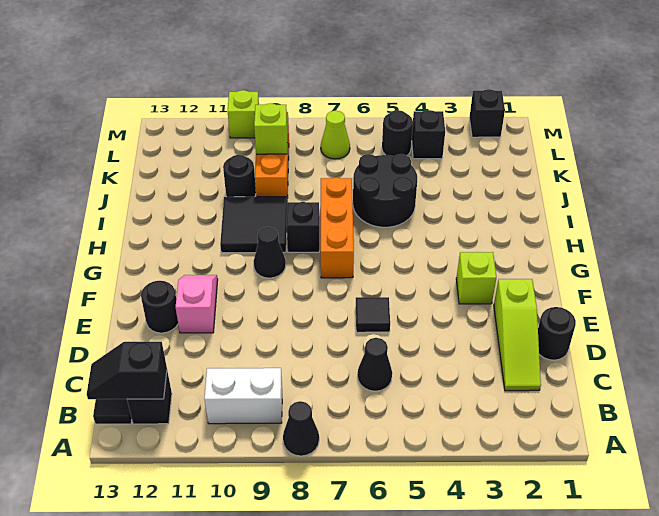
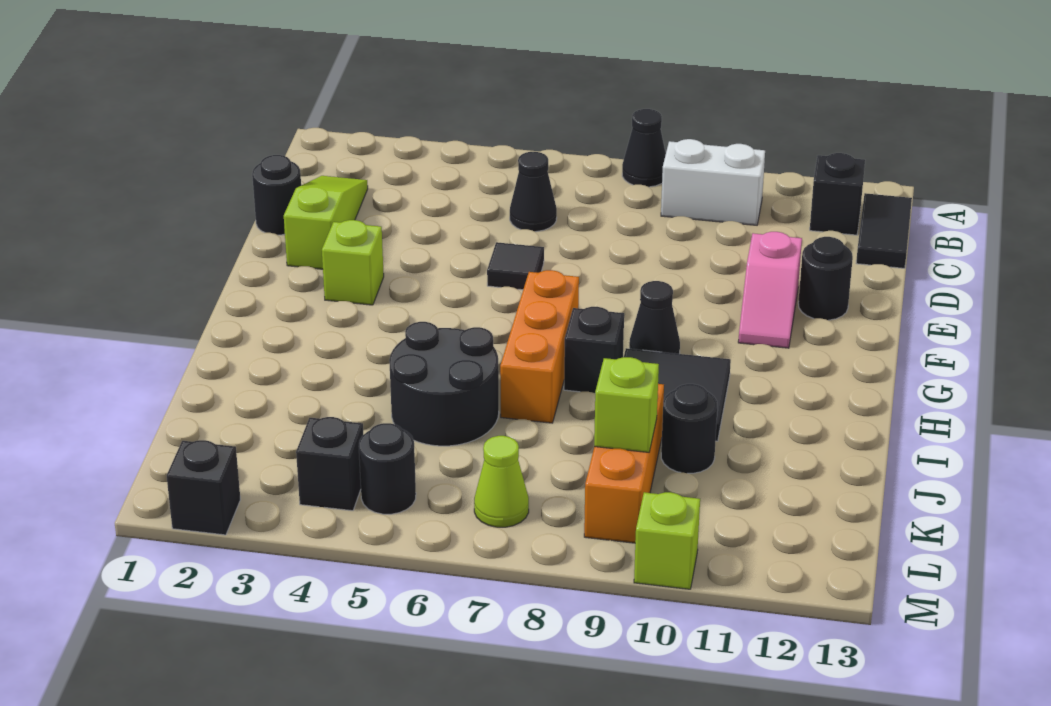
black 1x2 slope [87,342,167,399] -> none

